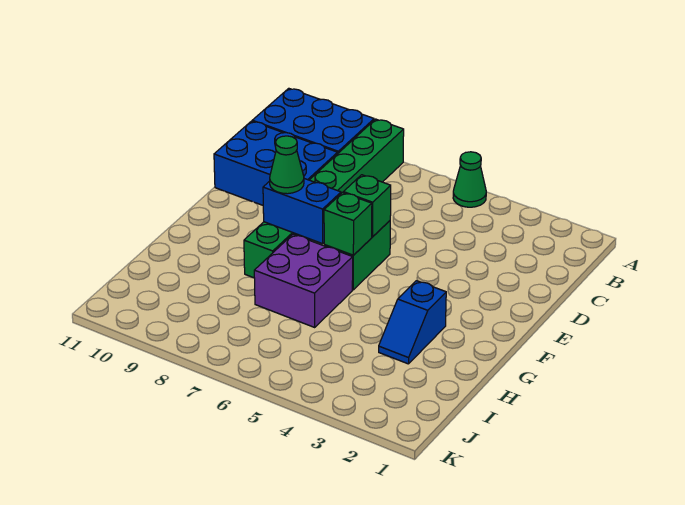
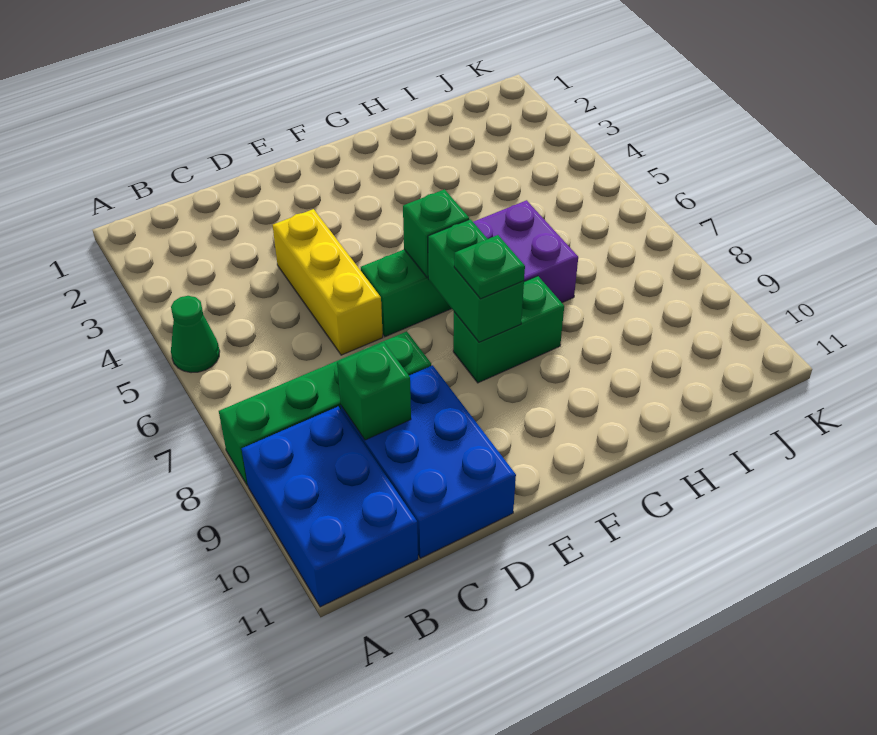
none -> yellow 1x3 brick [273,209,383,355]
green 1x1 brick [343,175,391,237] -> green 1x1 brick moved to [337,343,411,440]
blue 1x2 brick [263,179,341,244] -> green 1x2 brick [428,219,524,342]
green 1x1 cone [270,136,304,194] -> green 1x1 plate [454,235,525,299]
blue 1x2 slope [379,281,446,364] -> none

